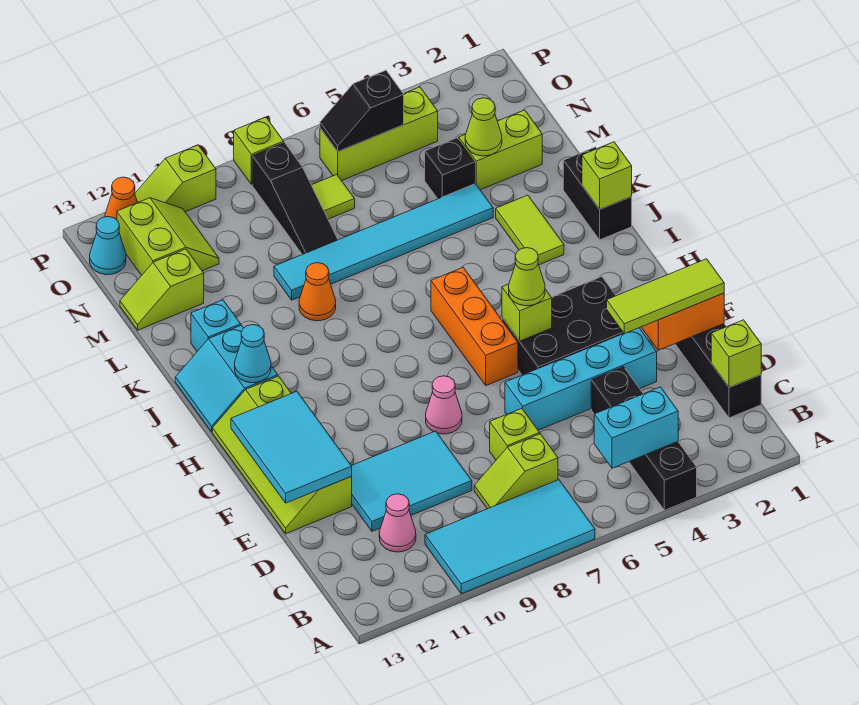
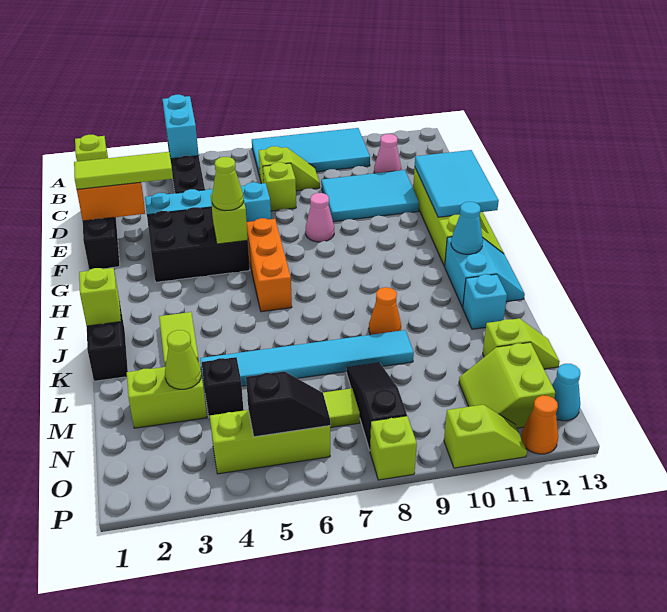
cyan 1x2 brick [594,387,678,468] -> cyan 1x2 brick turned to [162,95,199,159]

